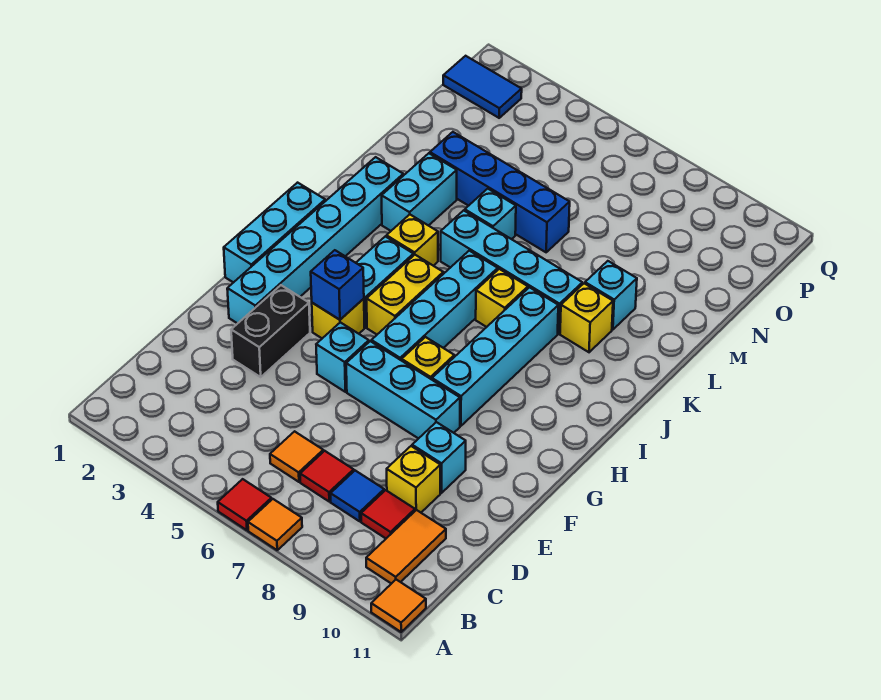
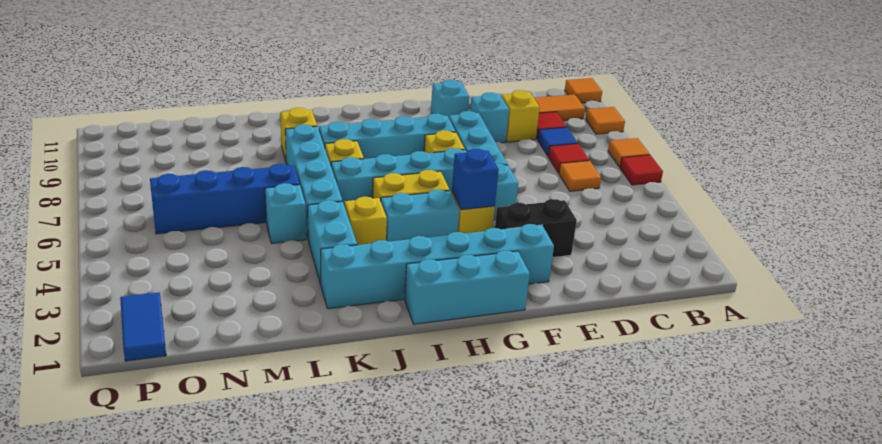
none -> orange 1x1 tile [585,107,625,134]
cyan 1x2 brick [382,153,457,231] -> cyan 1x2 brick turned to [308,200,357,284]
cyan 1x1 brick [585,261,637,330] -> cyan 1x1 brick moved to [431,80,469,117]
blue 1x4 brick [430,132,570,252] -> blue 1x4 brick turned to [150,164,300,234]

